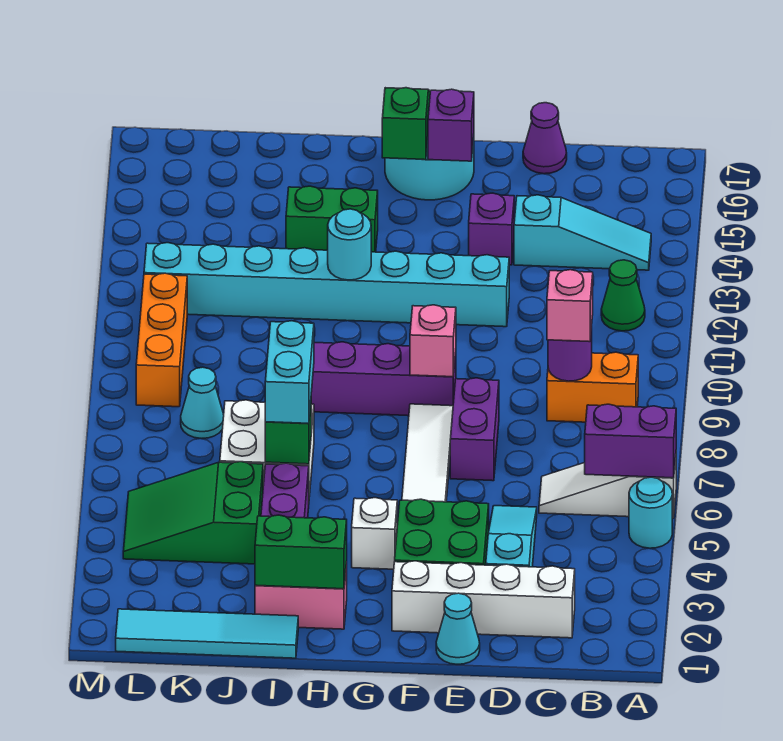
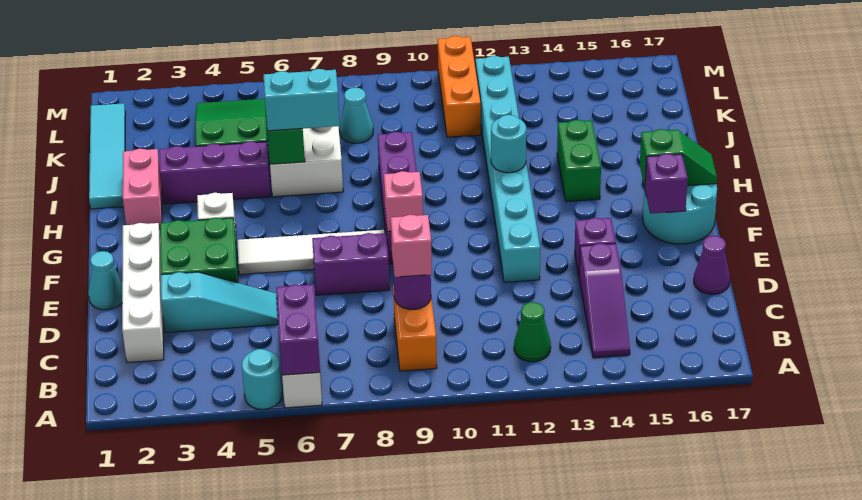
cyan 1x3 slope [514,195,651,270] -> purple 1x3 slope [579,243,630,358]
green 1x2 brick [255,515,347,589] -> none
orange 1x3 brick [136,273,187,407] -> orange 1x3 brick turned to [438,36,481,137]

